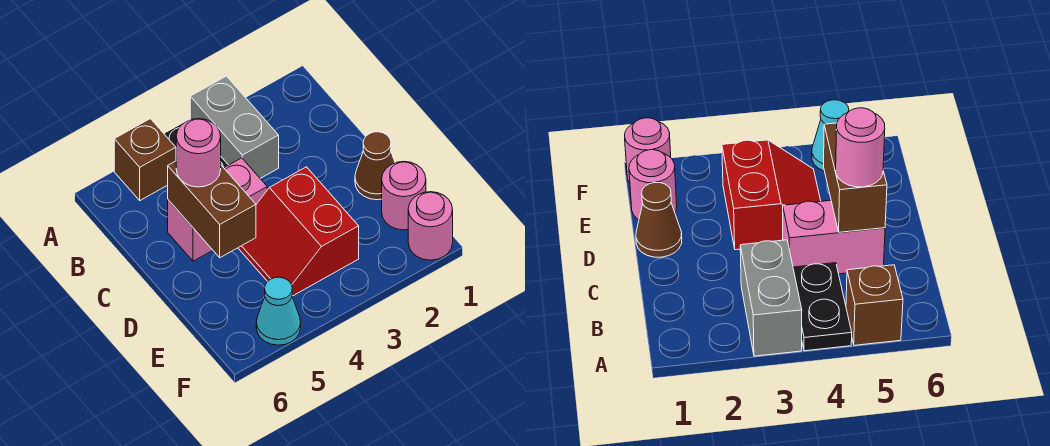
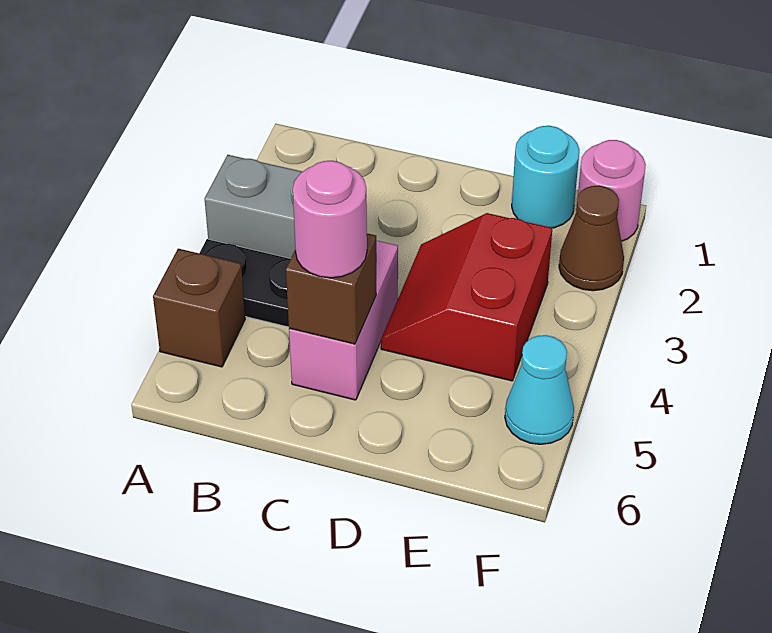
brown 1x2 brick [168,161,256,258] -> brown 1x1 brick [286,234,376,344]
brown 1x1 cone [355,132,395,200] -> brown 1x1 cone moved to [559,186,624,291]
red 2x2 slope [238,167,359,296] -> red 2x2 slope turned to [381,213,552,381]
pink 1x1 round brick [382,162,426,230] -> cyan 1x1 round brick [512,126,579,228]

